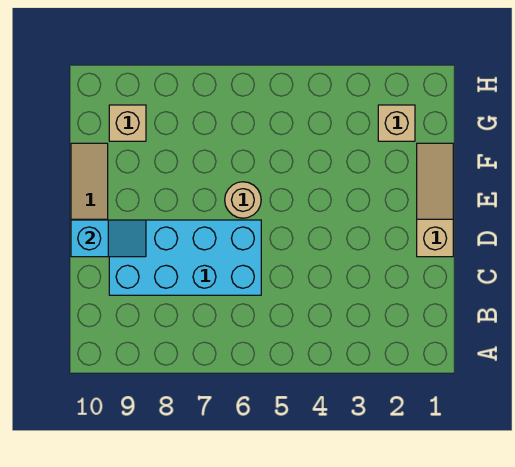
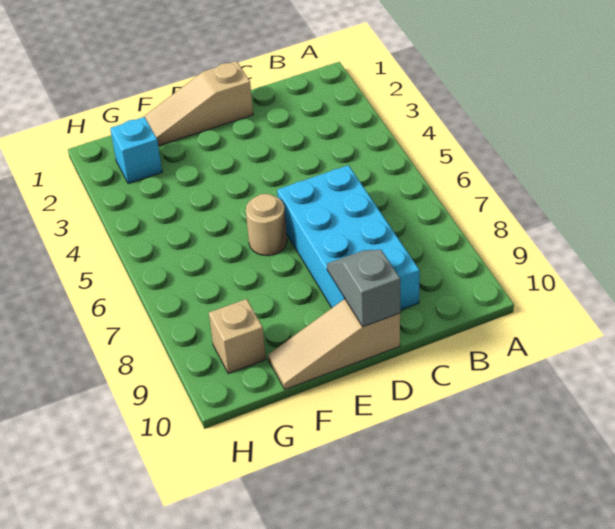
cyan 1x2 slope [71,220,146,257] -> grey 1x2 slope [327,250,400,327]
tan 1x1 brick [378,105,415,141] -> cyan 1x1 brick [110,117,162,184]

